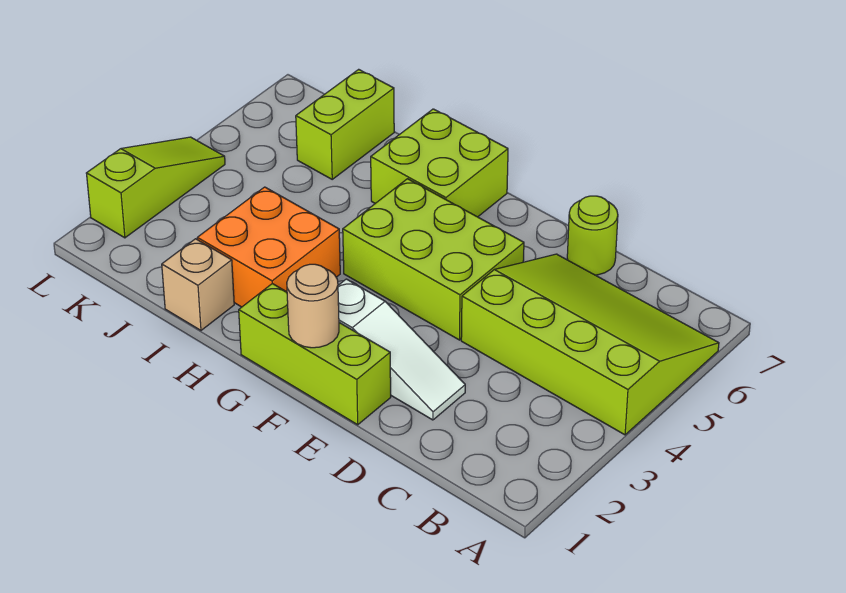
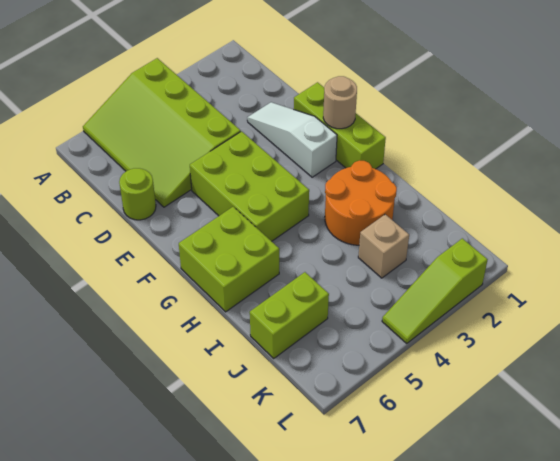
orange 2x2 brick [197,187,340,307] -> orange 2x2 round brick [325,160,397,245]
tan 1x1 brick [162,239,234,330] -> tan 1x1 brick moved to [358,214,409,278]

